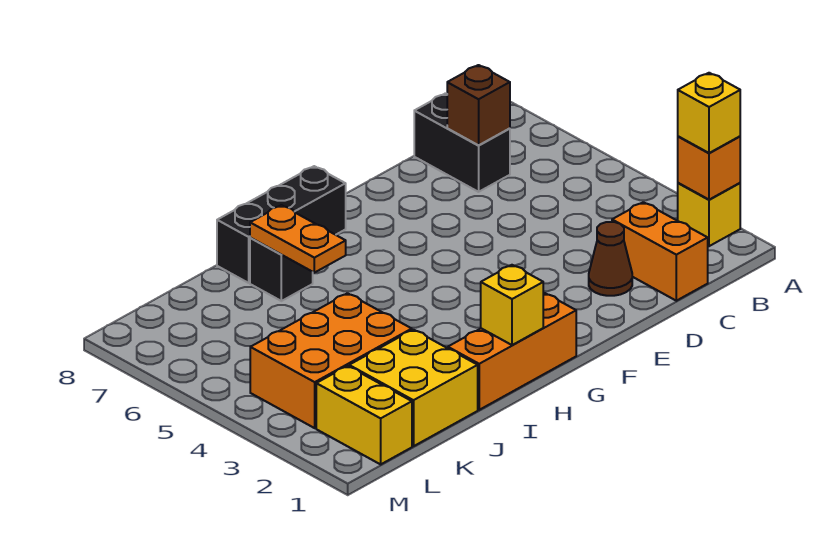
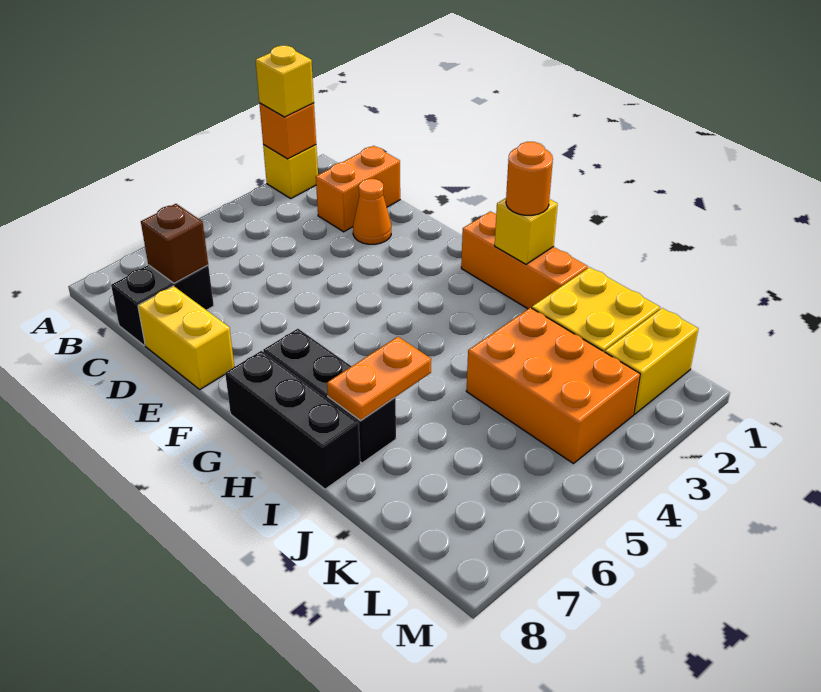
brown 1x1 cone [589,222,632,296] -> orange 1x1 cone [353,179,391,244]
none -> yellow 1x2 brick [138,286,234,389]
none -> orange 1x1 round brick [506,142,553,215]
black 1x1 brick [250,238,313,301] -> black 1x3 brick [263,329,396,463]

